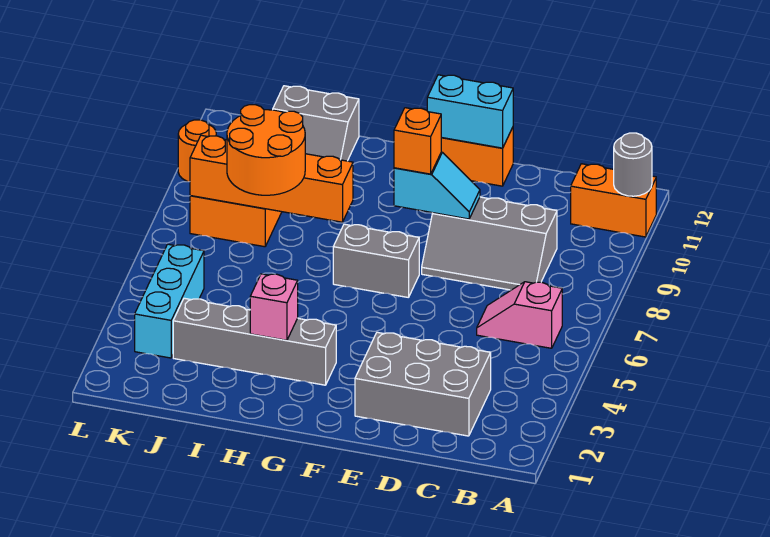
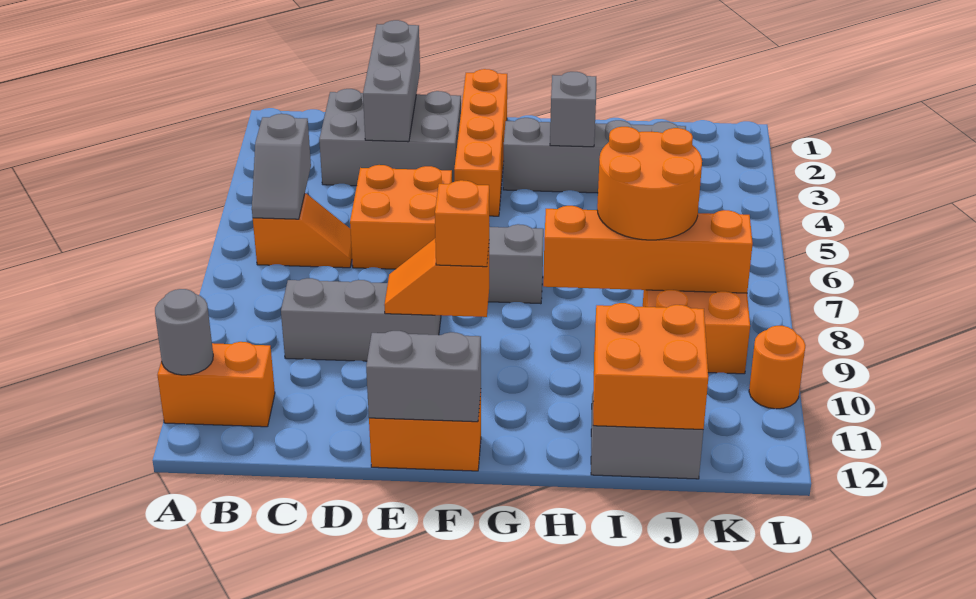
none -> grey 1x2 slope [252,114,311,219]
pink 1x2 slope [477,282,562,348] -> orange 1x2 slope [253,193,352,268]
none -> grey 1x3 brick [363,20,420,142]
none -> orange 2x2 brick [350,165,452,269]
cyan 1x2 slope [394,152,480,219] -> orange 1x2 slope [384,239,489,317]
cyan 1x2 brick [427,75,513,148] -> grey 1x2 brick [366,331,481,422]
none -> orange 1x4 brick [454,69,507,216]
pink 1x1 brick [250,274,298,340] -> grey 1x1 brick [550,72,596,147]
none -> orange 2x2 brick [593,303,708,430]
cyan 1x3 brick [135,244,204,358] -> none

